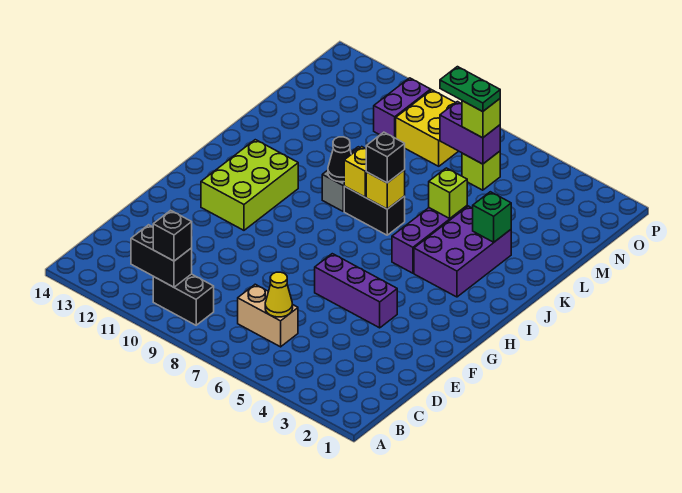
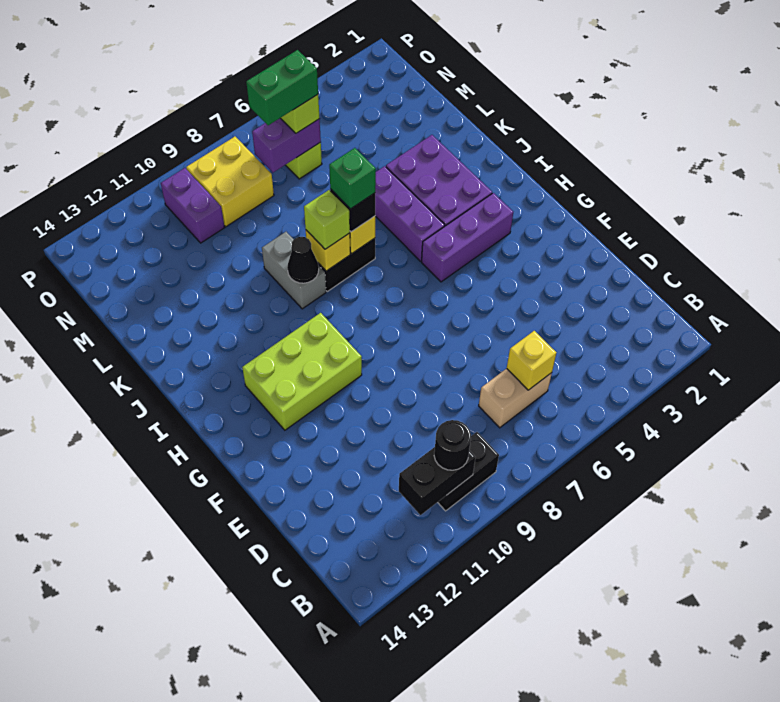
black 1x1 brick [153,210,192,261] -> black 1x1 round brick [434,420,471,470]
yellow 1x1 cone [265,272,293,317] -> yellow 1x1 brick [507,331,557,390]
purple 1x3 brick [315,254,397,328] -> purple 1x3 brick moved to [422,193,513,282]
lime 2x3 brick [201,140,298,230] -> lime 2x3 brick turned to [242,313,362,430]
green 1x1 brick [473,192,511,242] -> green 1x1 brick moved to [329,148,376,209]
lime 1x1 brick [429,168,467,218] -> lime 1x1 brick moved to [304,190,350,249]
green 1x2 plate [440,67,500,112] -> green 1x2 brick [246,50,318,125]

